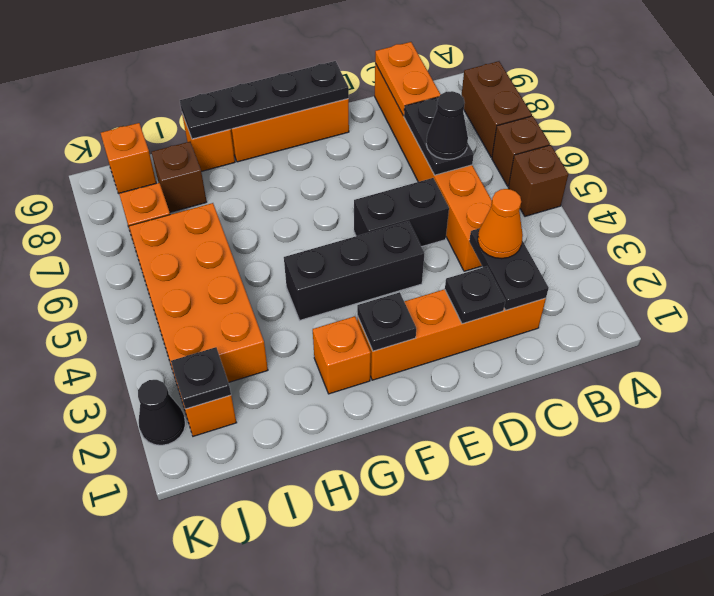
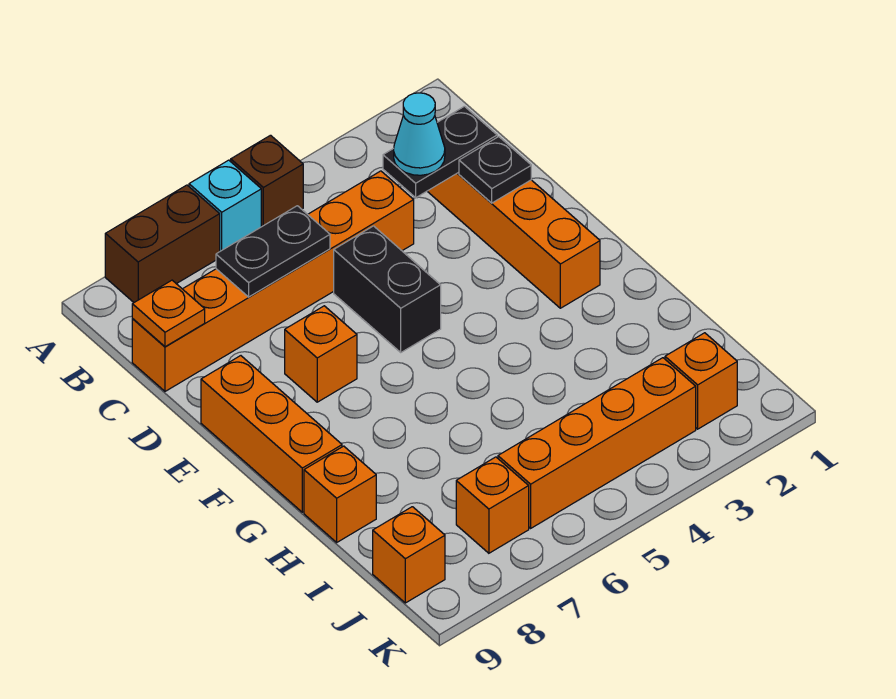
brown 1x1 brick [492,116,550,186] -> cyan 1x1 brick [189,160,261,251]
orange 1x1 cone [478,189,523,259] -> cyan 1x1 cone [394,93,445,175]
black 1x1 cone [426,91,468,159] -> none
orange 1x2 plate [375,42,441,116] -> orange 1x1 plate [132,280,205,347]
black 1x3 brick [284,221,425,320] -> none
black 1x4 plate [180,61,349,139] -> none
black 1x1 plate [357,292,416,351] -> none
orange 1x1 brick [313,316,371,394] -> orange 1x1 brick moved to [285,306,357,402]
orange 2x4 brick [129,203,268,390] -> orange 1x4 brick [498,358,696,528]
brown 1x1 brick [152,142,207,212] -> none
black 1x1 plate [171,347,231,409] -> none
black 1x1 cone [138,380,185,445] -> none

